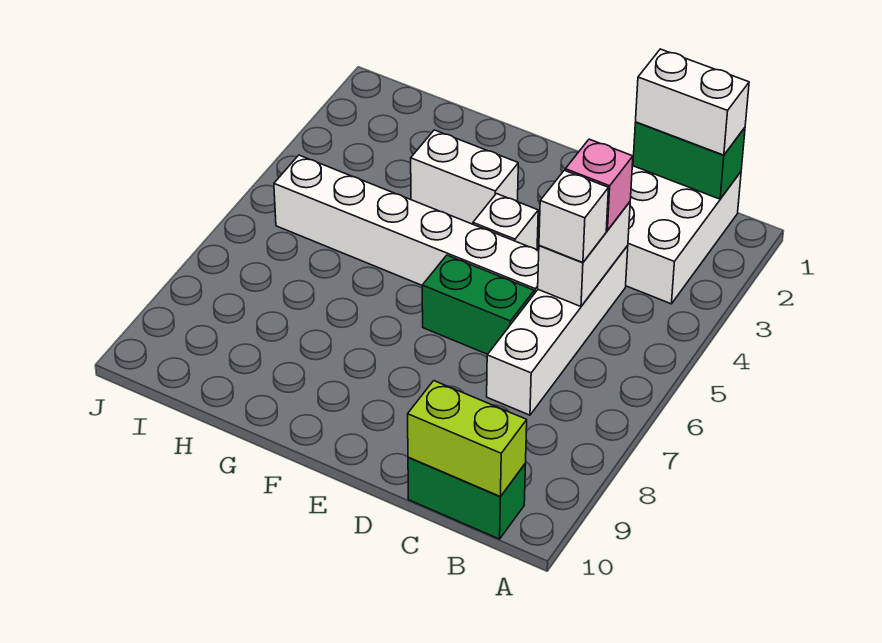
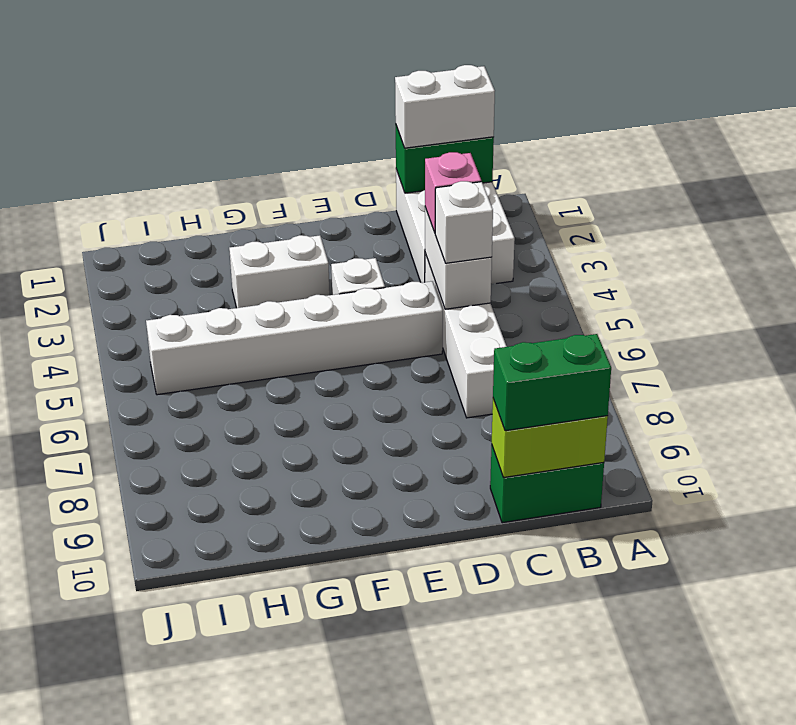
green 1x2 brick [422,255,534,354] -> green 1x2 brick moved to [493,334,611,431]

